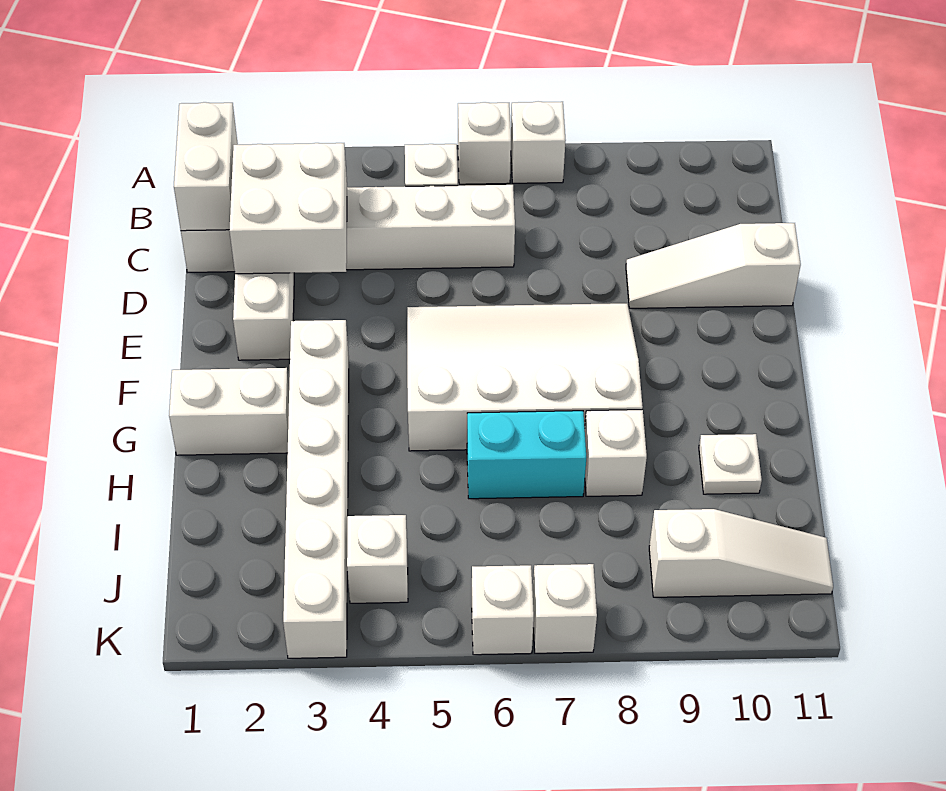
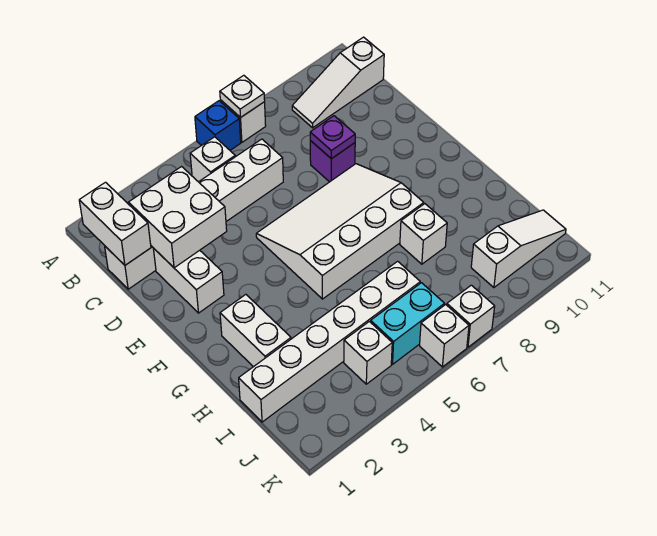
white 1x1 brick [458,102,511,184] -> blue 1x1 brick [195,101,241,150]
none -> purple 1x1 brick [310,141,355,182]
none -> purple 1x1 plate [310,116,355,159]
white 1x3 slope [626,223,801,308] -> white 1x3 slope moved to [292,37,384,128]
white 1x6 brick [283,320,349,658] -> white 1x6 brick turned to [239,261,420,422]
white 1x2 brick [169,368,289,455] -> white 1x2 brick turned to [220,295,291,367]
cyan 1x2 brick [467,411,586,499] -> cyan 1x2 brick moved to [371,283,444,364]
white 1x1 plate [699,434,762,494] -> white 1x1 plate moved to [220,75,265,118]

